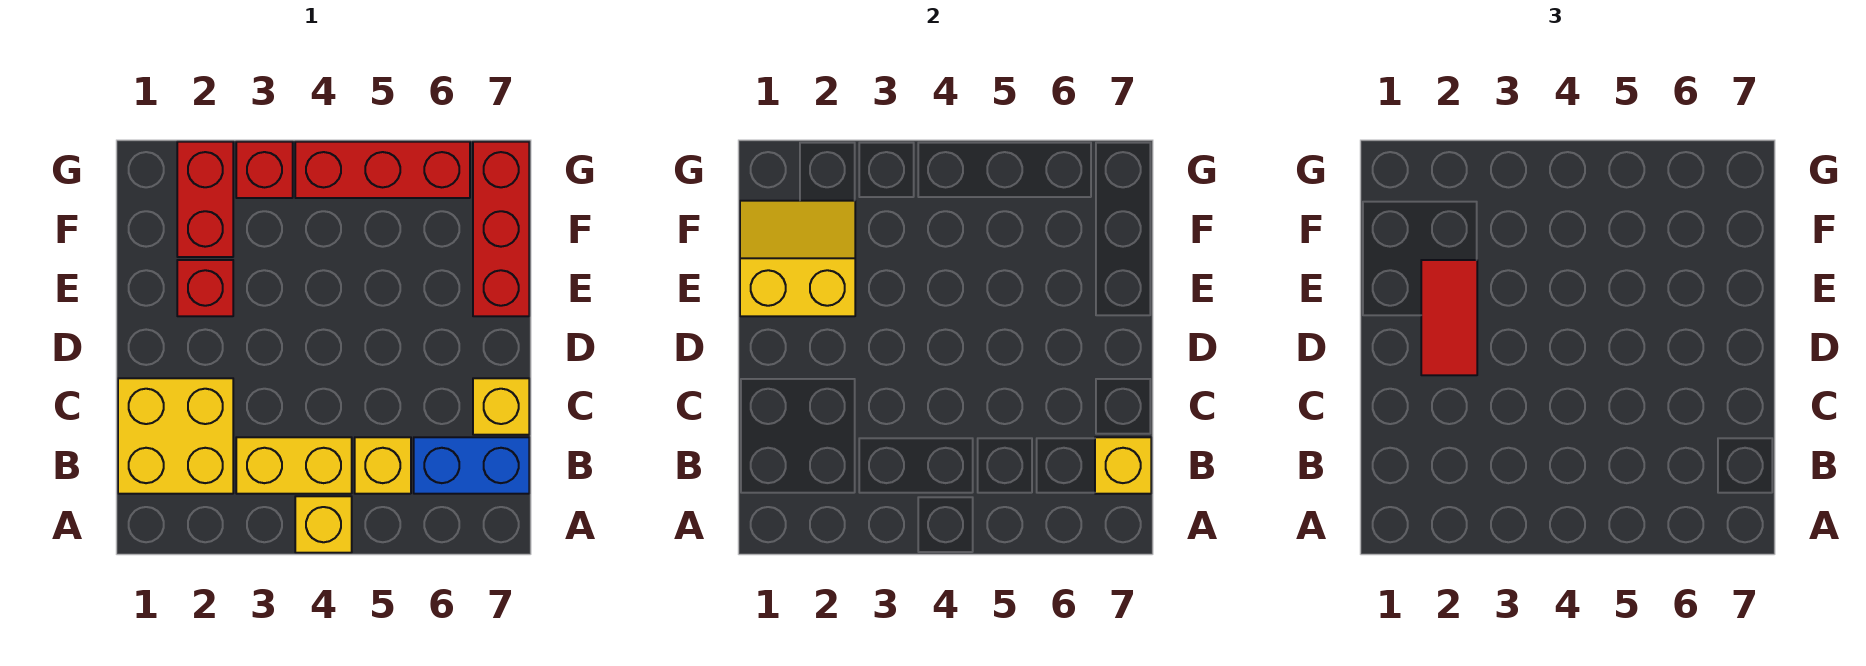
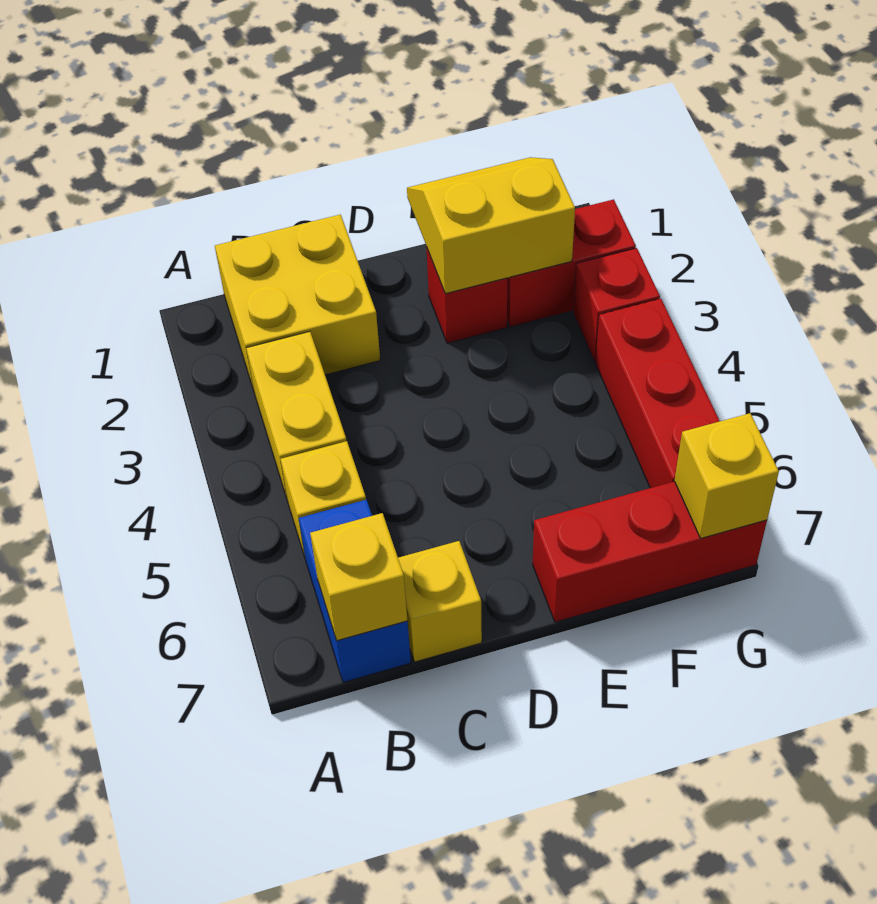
yellow 1x1 brick [295,496,352,553] -> yellow 1x1 brick moved to [675,413,779,538]
red 1x2 tile [1421,260,1477,375] -> none
yellow 2x2 slope [740,201,855,316] -> yellow 2x2 slope turned to [407,157,575,294]

